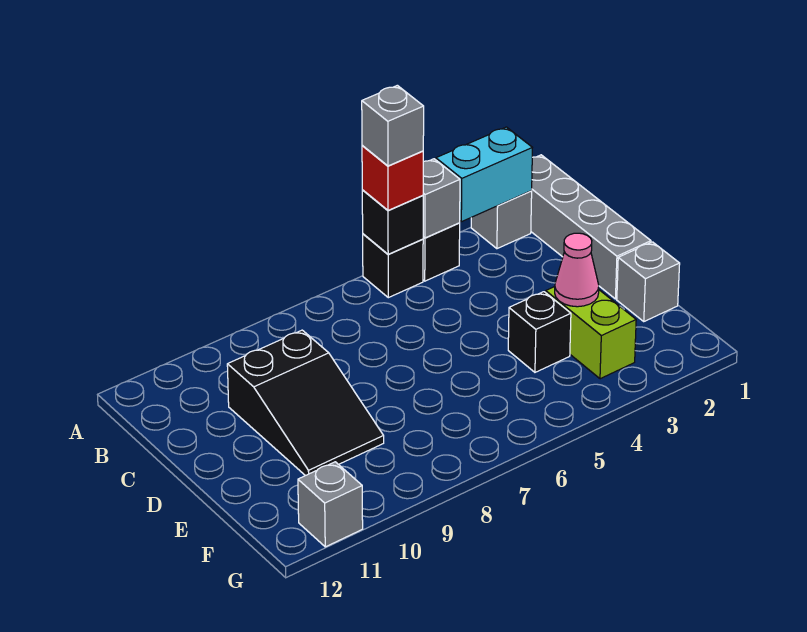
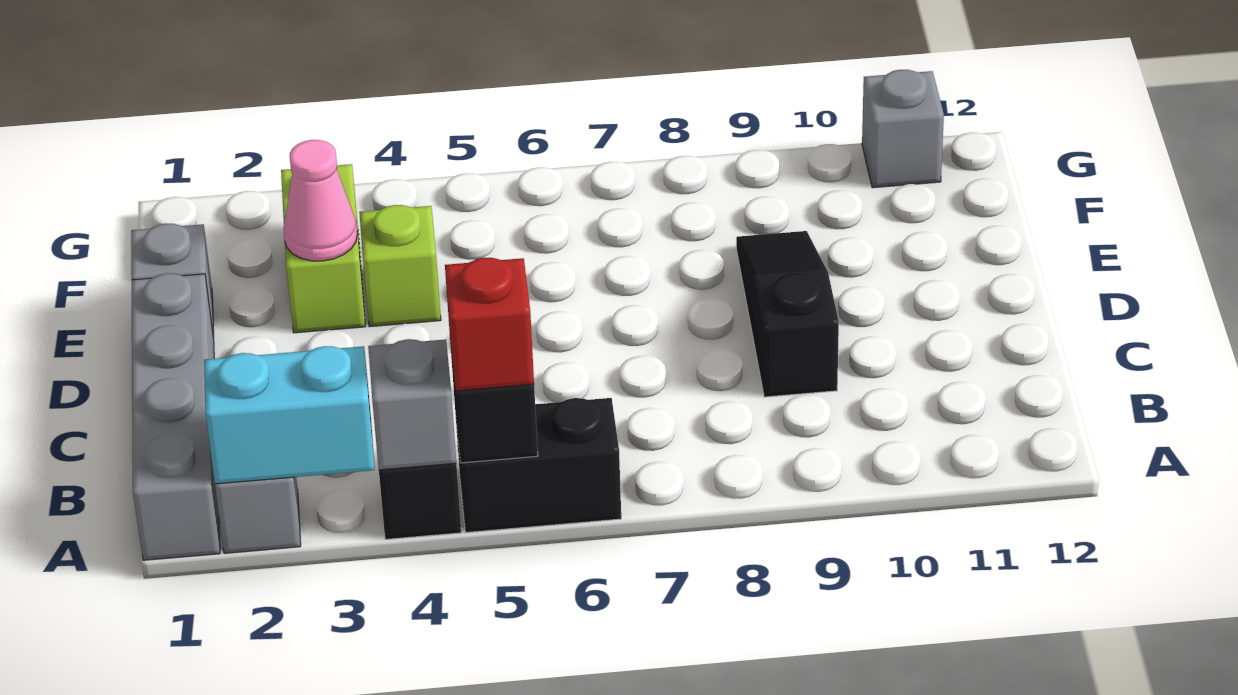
black 1x1 brick [363,234,423,298] -> black 1x2 brick [456,398,621,532]
grey 1x1 brick [362,85,424,166] -> none
black 2x3 slope [227,330,384,476] -> black 1x3 slope [736,231,839,397]
black 1x1 brick [508,292,571,372] -> lime 1x1 brick [359,205,441,327]

